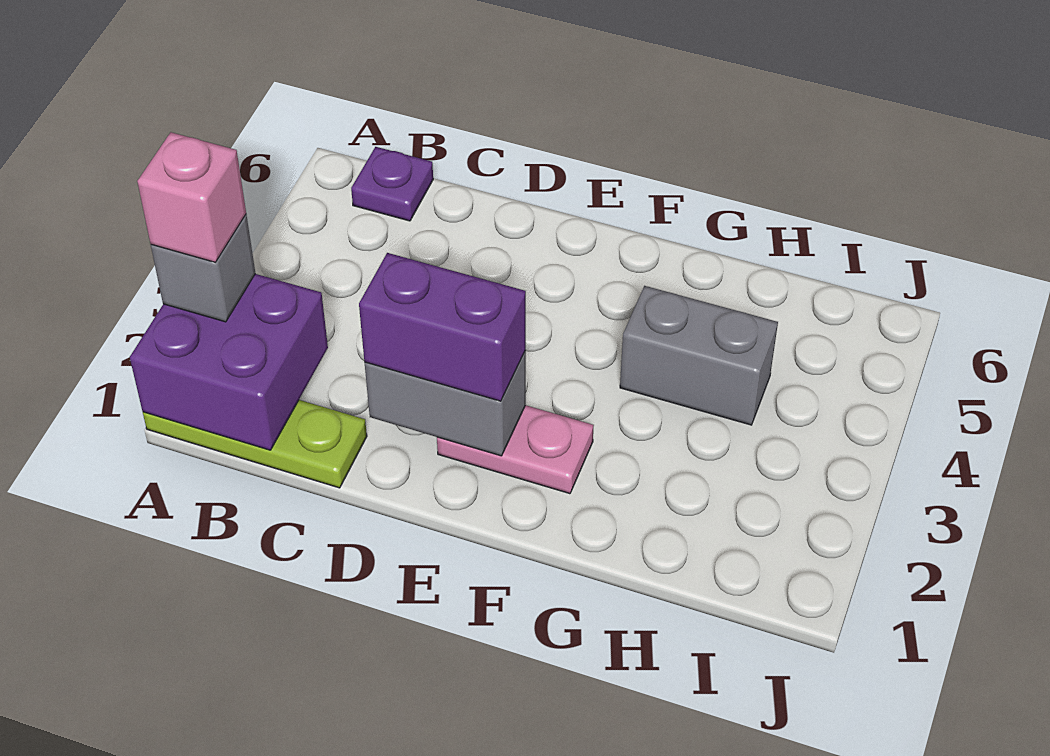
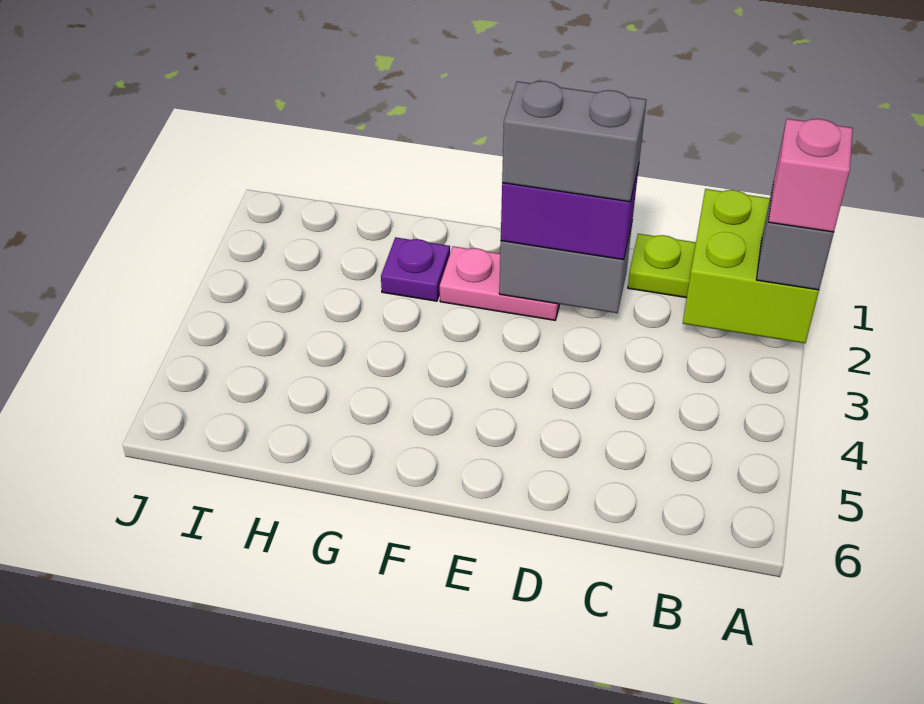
purple 2x2 brick [130,274,328,450] -> lime 2x2 brick [683,189,819,343]
purple 1x1 plate [351,147,433,221] -> purple 1x1 plate moved to [381,237,450,301]
grey 1x2 brick [620,286,778,425] -> grey 1x2 brick moved to [502,81,646,202]

